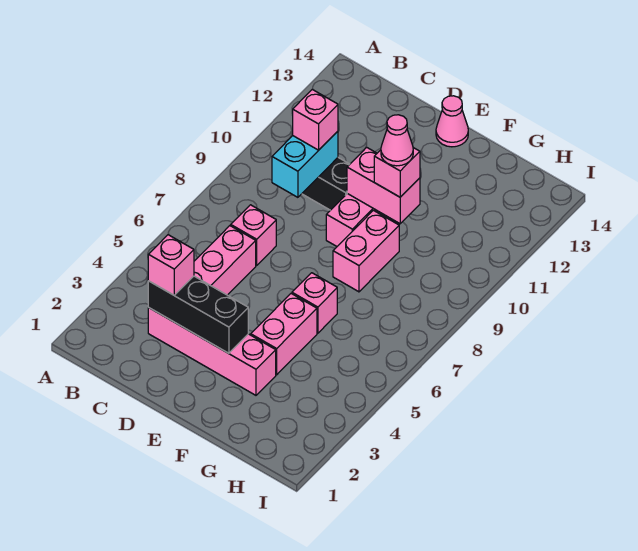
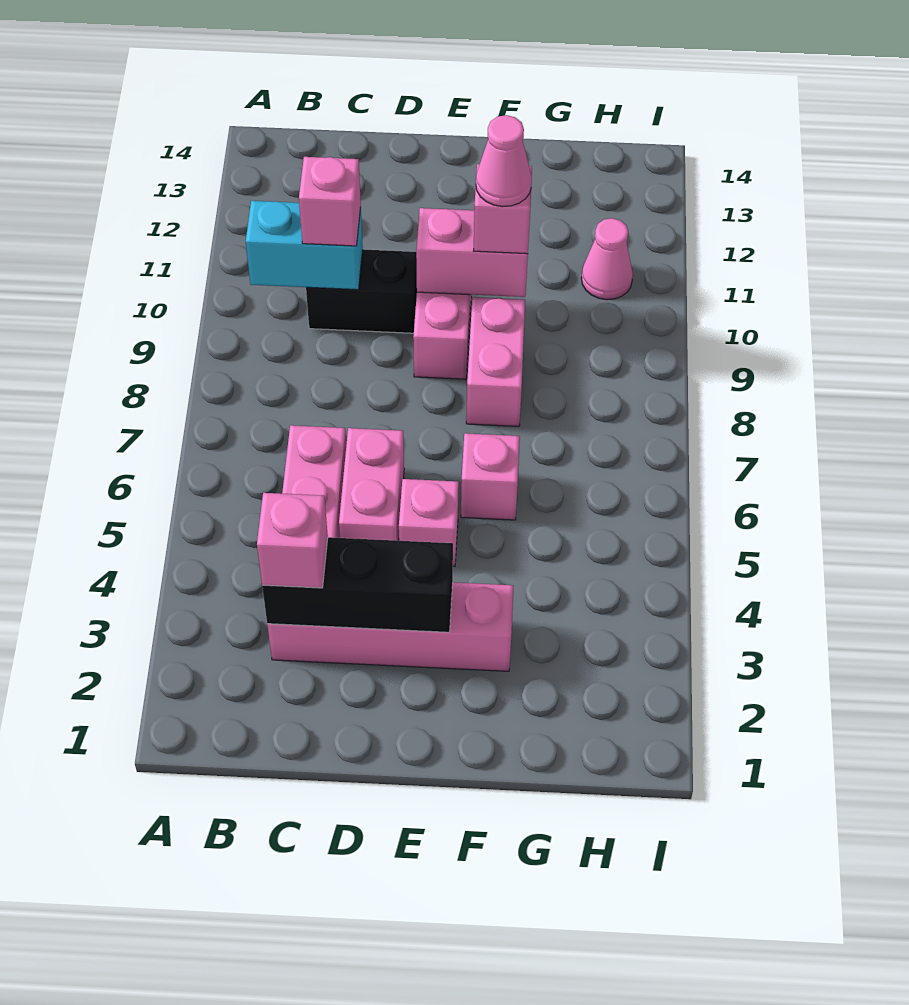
pink 1x1 brick [231,205,276,265] -> pink 1x1 brick moved to [399,479,459,566]
cyan 1x2 brick [272,131,338,197] -> cyan 1x2 brick turned to [246,201,363,290]
pink 1x1 cone [436,96,468,147] -> pink 1x1 cone moved to [581,218,633,300]
pink 1x2 brick [251,294,317,375] -> pink 1x2 brick moved to [339,428,404,541]

